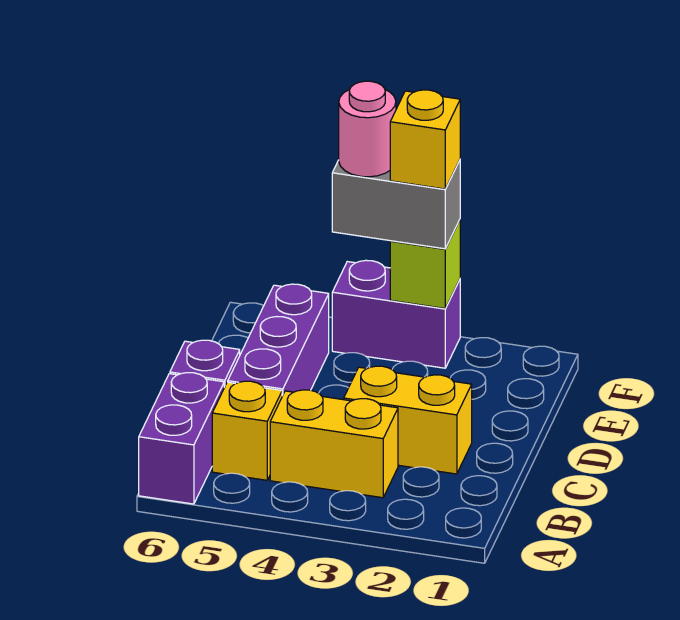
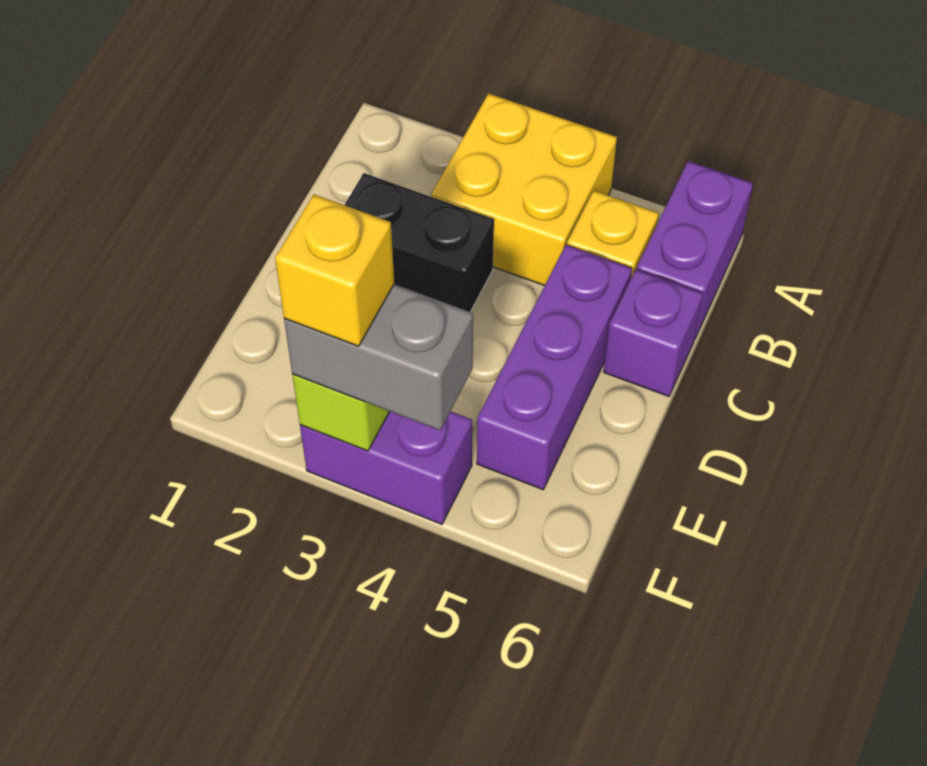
yellow 1x2 brick [270,390,398,498] -> yellow 2x2 brick [431,93,617,286]
yellow 1x2 brick [344,366,472,474] -> black 1x2 brick [345,173,494,312]
pink 1x1 round brick [339,81,396,177] -> none

